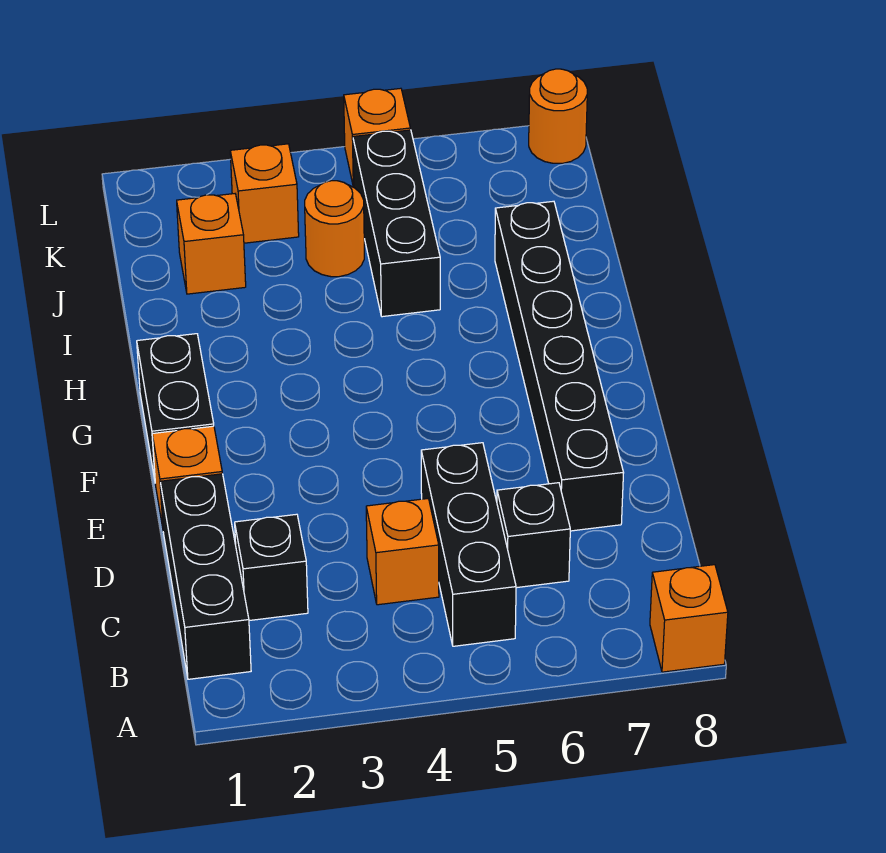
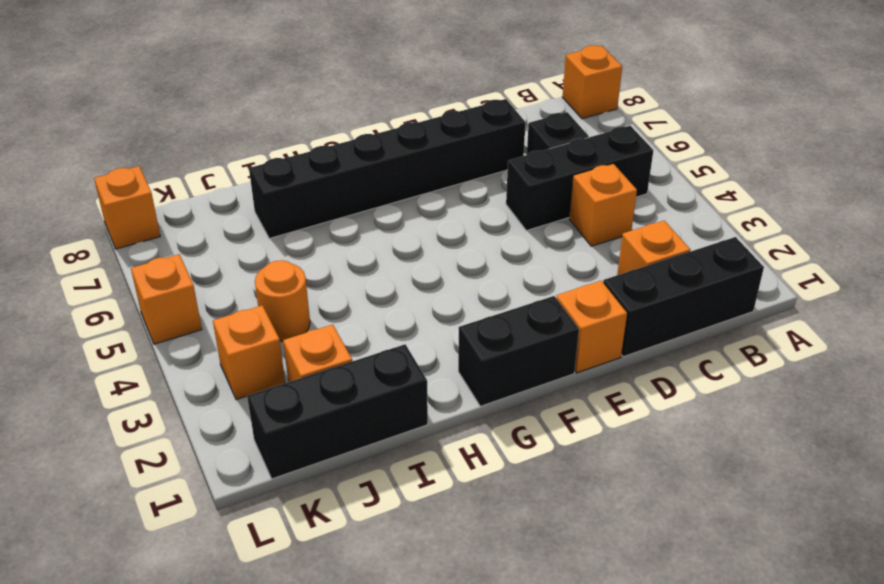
black 1x1 brick [235,514,308,621] -> orange 1x1 brick [617,220,690,275]
black 1x3 brick [353,130,440,317] -> black 1x3 brick moved to [247,344,428,479]
orange 1x1 round brick [529,69,587,163] -> orange 1x1 brick [94,166,160,249]

